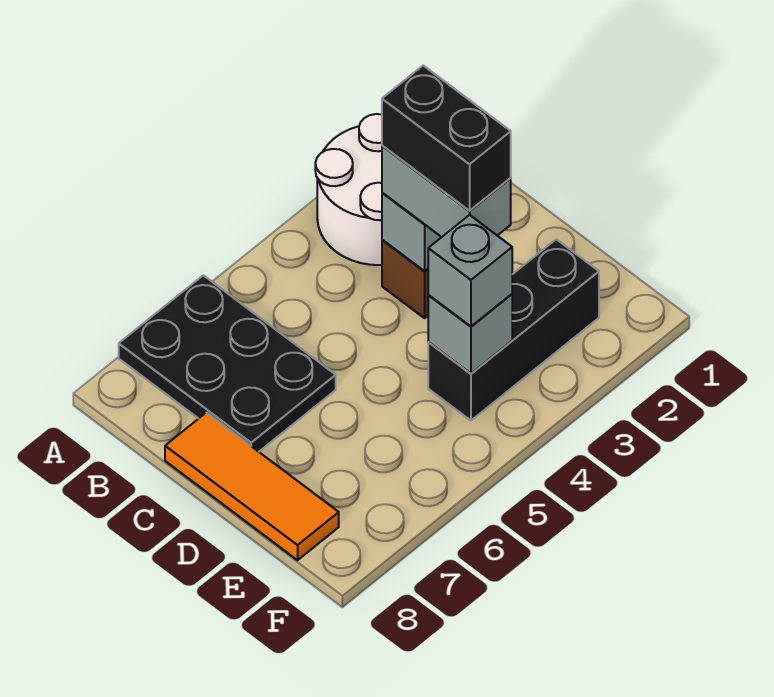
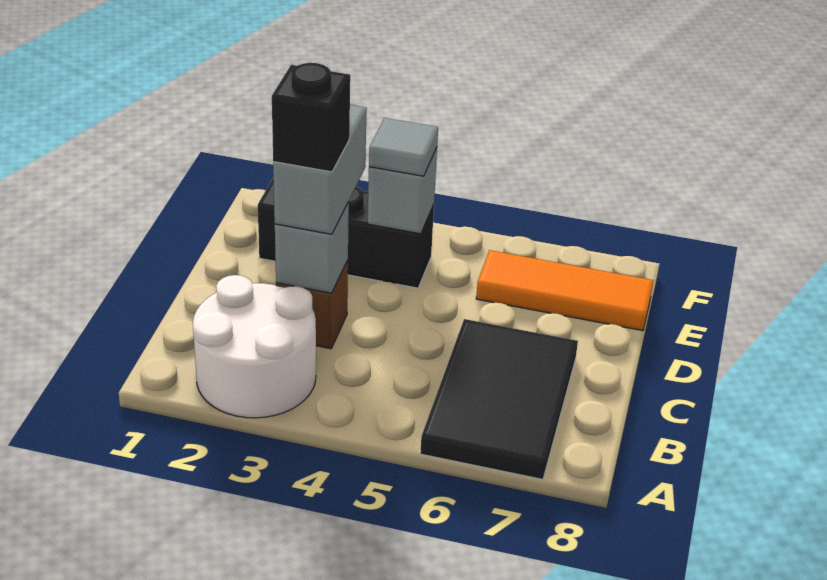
black 2x3 plate [119,275,336,452] -> black 2x3 tile [420,319,578,479]
black 1x2 brick [382,66,511,211] -> black 1x1 brick [272,63,350,172]
orange 1x3 tile [165,413,339,560] -> orange 1x3 tile turned to [476,250,654,331]
grey 1x1 brick [428,215,512,326] -> grey 1x1 tile [369,118,438,176]

